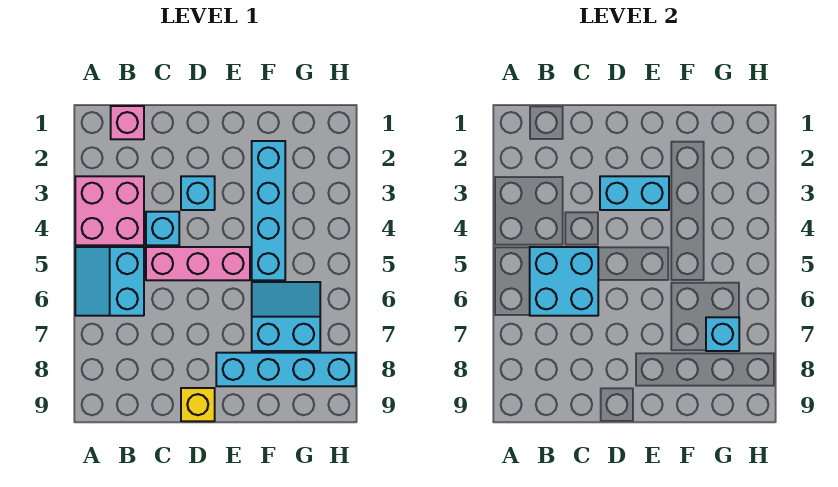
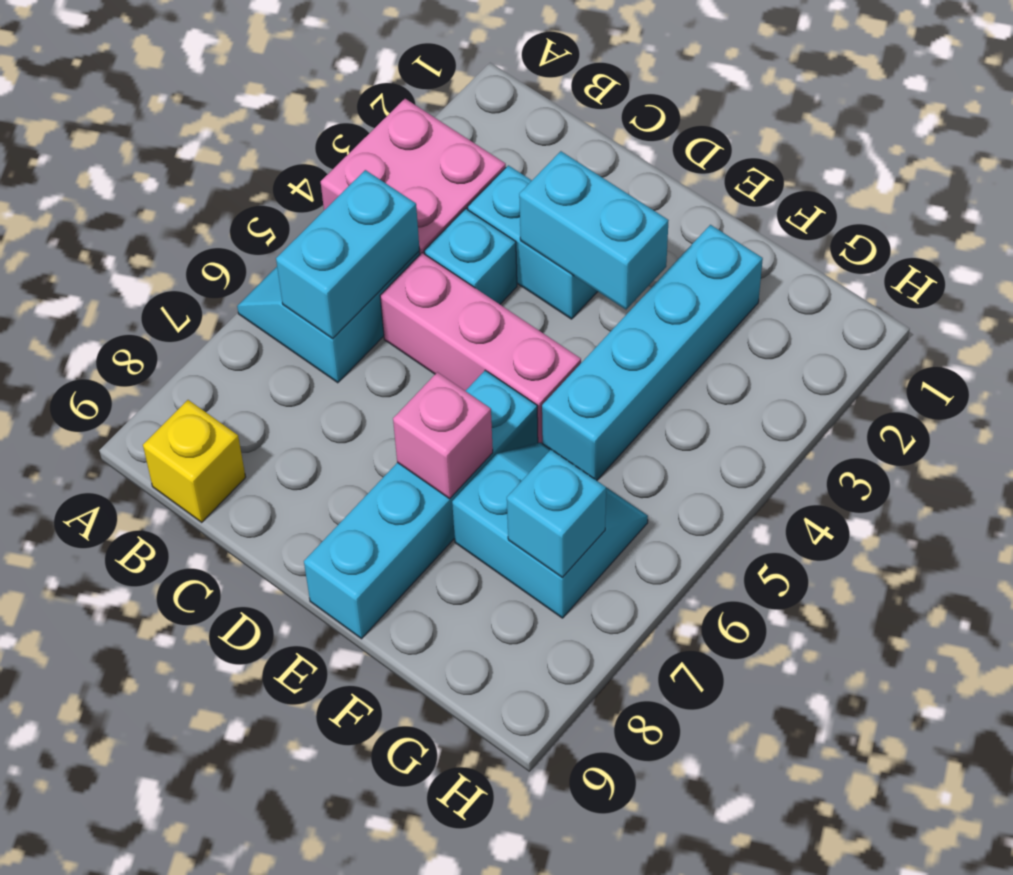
pink 1x1 brick [111,106,144,139] -> pink 1x1 brick moved to [393,372,493,499]
cyan 2x2 brick [530,247,598,316] -> cyan 1x2 brick [276,170,420,339]
cyan 1x1 brick [181,176,215,210] -> cyan 1x2 brick [468,165,598,319]
yellow 1x1 brick [181,388,215,421] -> yellow 1x1 brick moved to [143,400,246,522]
cyan 1x4 brick [216,353,356,386] -> cyan 1x4 brick turned to [304,370,538,639]

